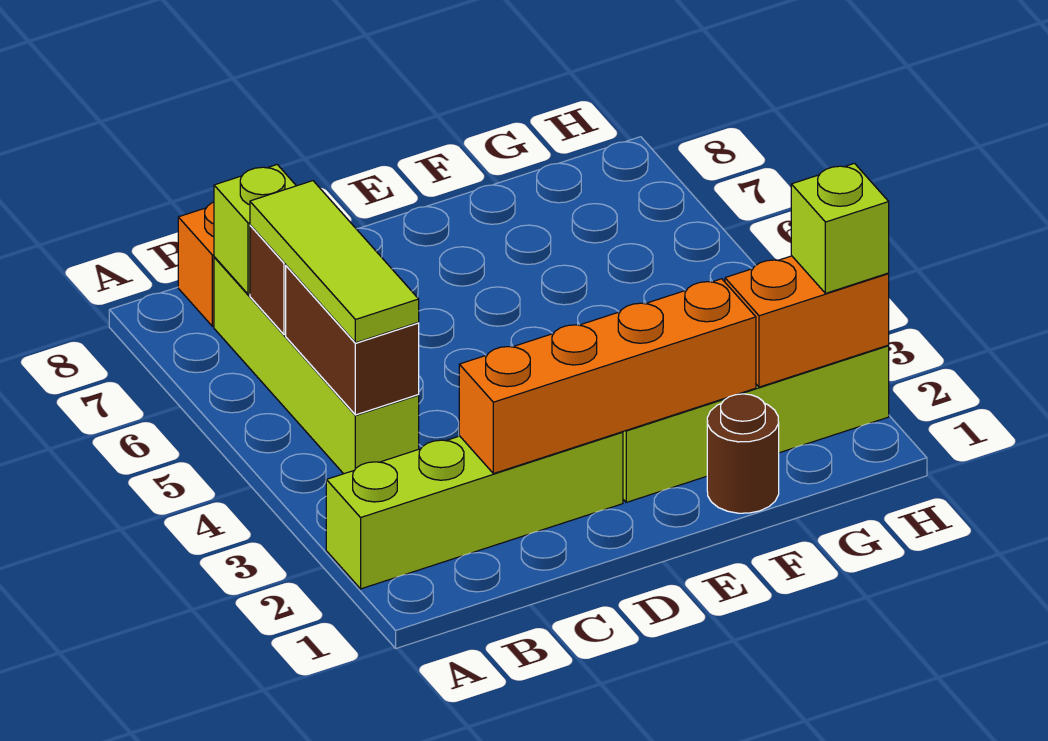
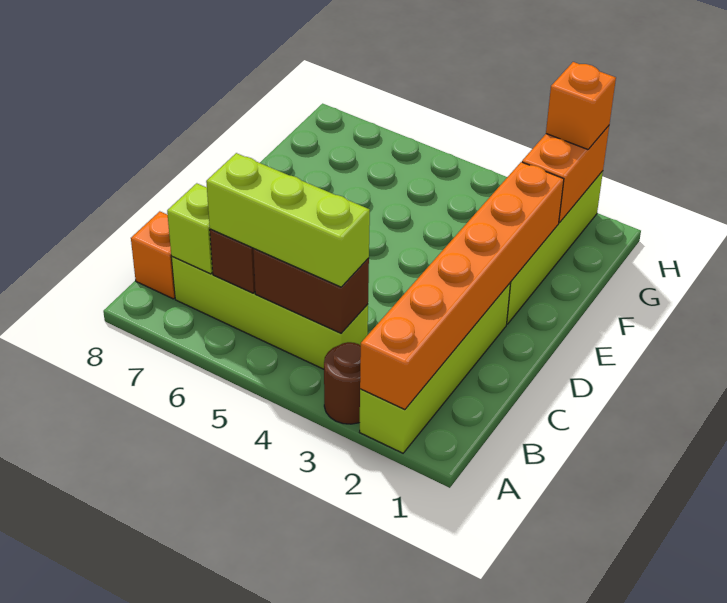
lime 1x3 tile [250,181,419,343] -> lime 1x3 brick [206,153,370,287]
orange 1x4 brick [459,279,756,474] -> orange 1x6 brick [360,162,564,410]
brown 1x1 round brick [707,394,779,513] -> brown 1x1 round brick moved to [324,342,361,424]
lime 1x1 brick [791,163,889,293] -> orange 1x1 brick [546,62,616,149]

